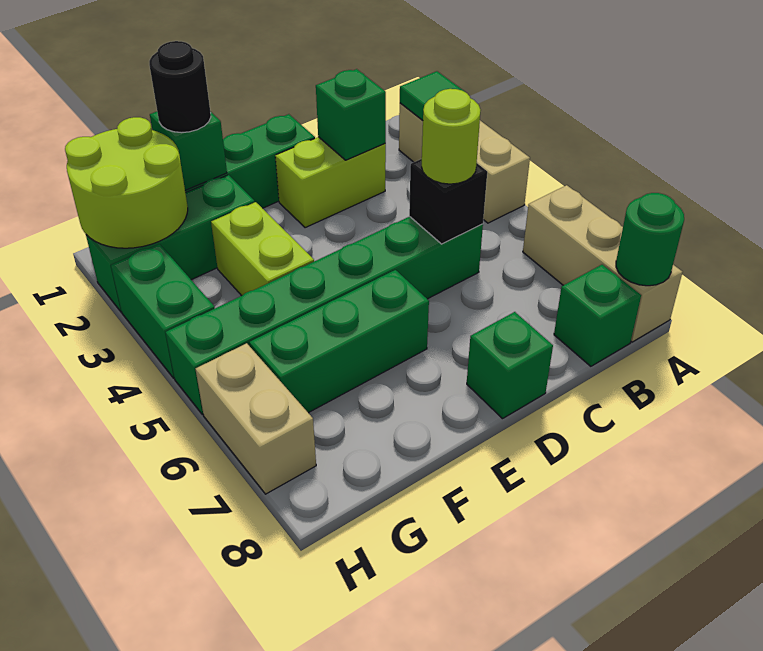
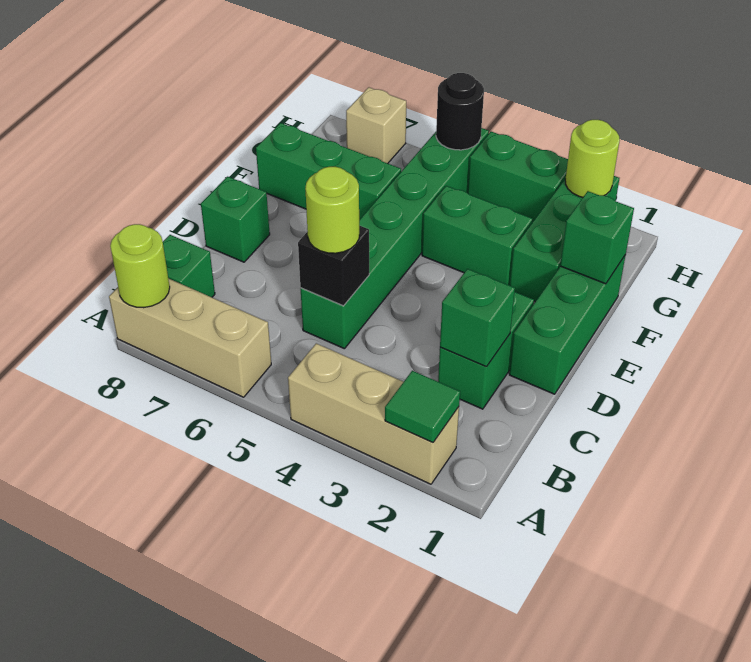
green 1x1 round brick [616,193,684,286] -> lime 1x1 round brick [110,224,170,308]
lime 1x2 brick [275,137,386,228] -> green 1x2 brick [438,292,534,409]
green 1x3 brick [249,270,429,413] -> green 1x3 brick turned to [256,123,401,220]
black 1x1 round brick [149,41,211,133] -> black 1x1 round brick moved to [436,73,484,150]
lime 1x2 brick [211,202,314,296] -> green 1x2 brick [422,186,533,285]
lime 2x2 round brick [65,117,188,248] -> lime 1x1 round brick [565,120,620,197]
tan 1x2 brick [196,343,316,494] -> tan 1x1 brick [346,87,406,163]

